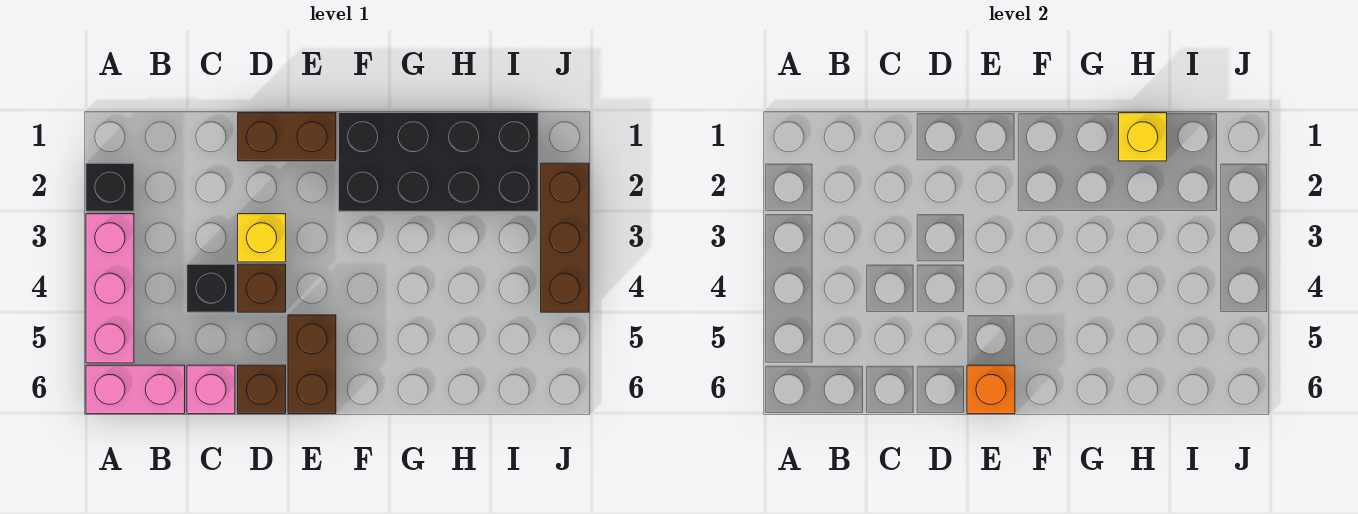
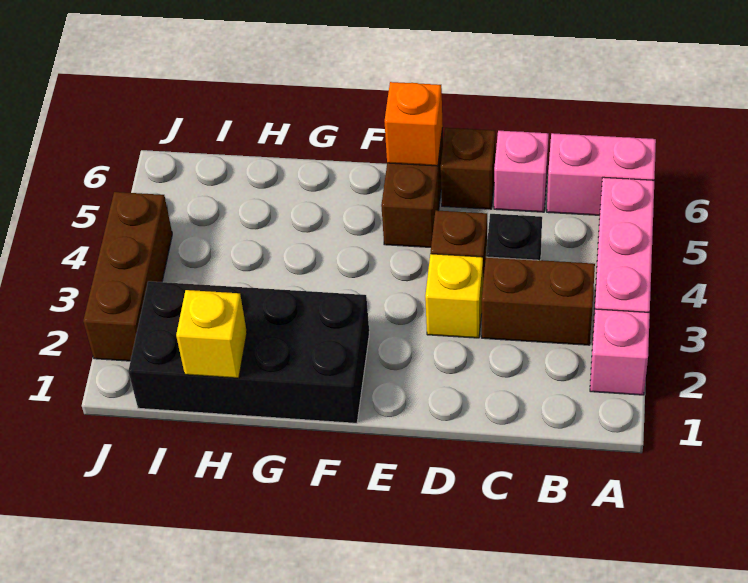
black 1x1 brick [86,163,134,211] -> pink 1x1 brick [590,309,650,395]
brown 1x2 brick [238,113,336,161] -> brown 1x2 brick moved to [482,257,595,345]

